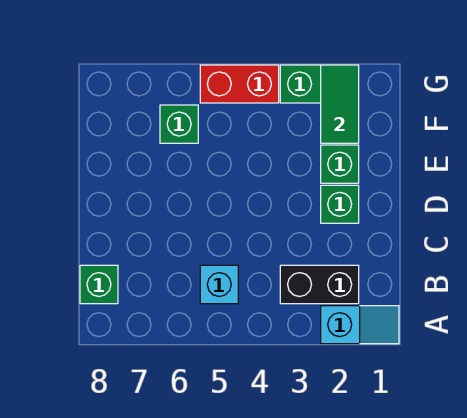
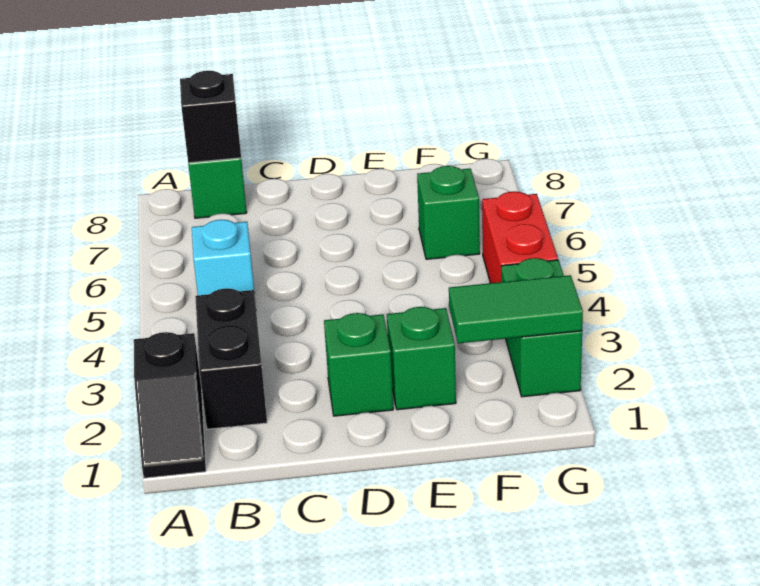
cyan 1x2 slope [321,306,399,344] -> black 1x2 slope [134,332,206,478]
none -> black 1x1 brick [180,71,241,163]

